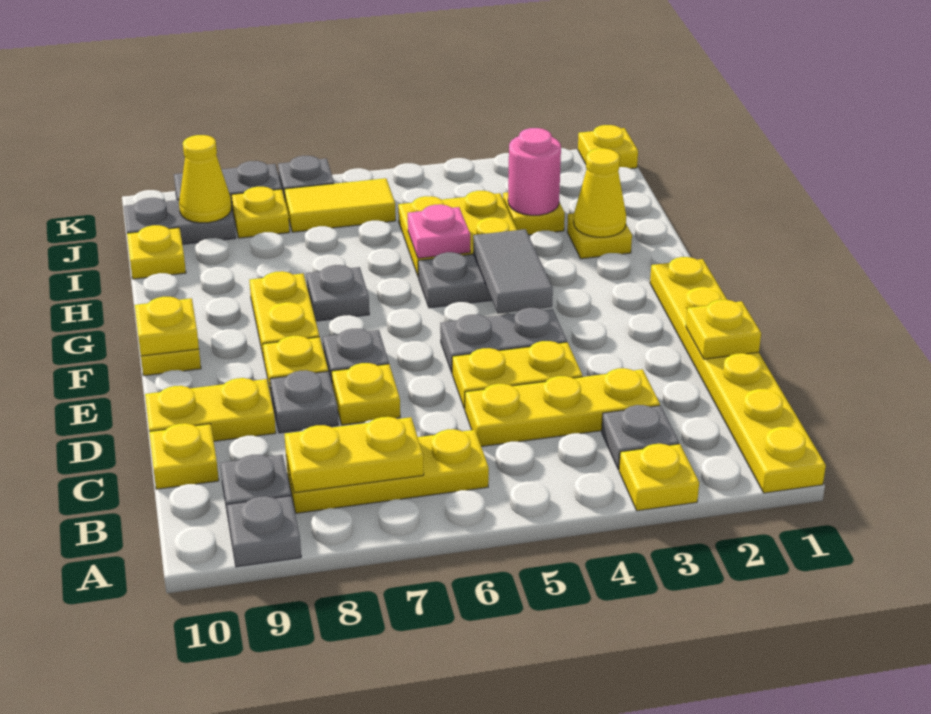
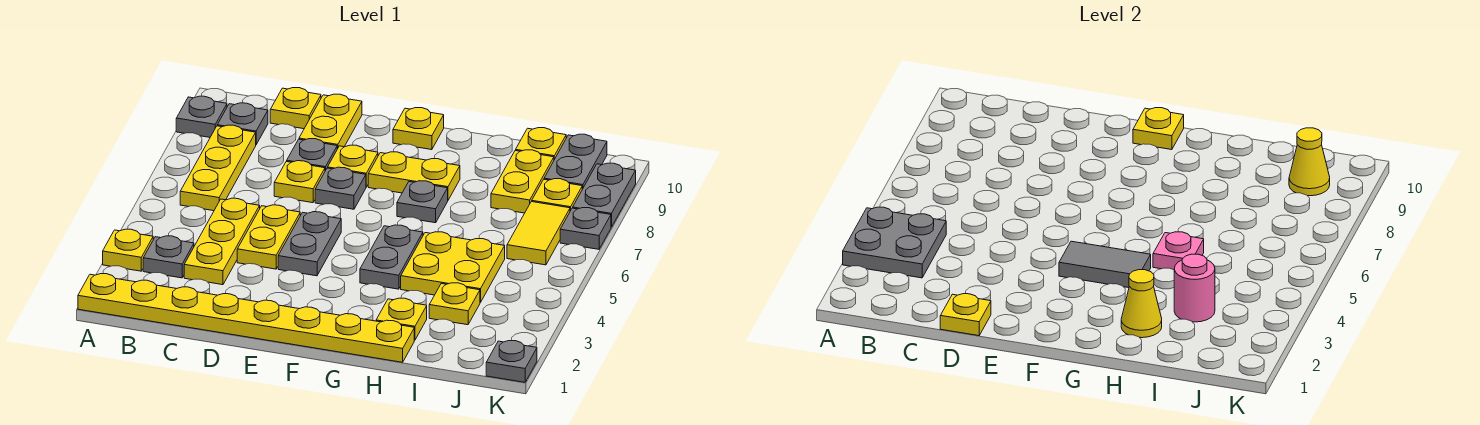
yellow 1x6 plate [650,257,826,493] -> yellow 1x8 plate [78,274,414,362]
none -> grey 2x2 plate [843,207,946,278]
yellow 1x2 plate [285,417,424,493] -> yellow 1x2 plate moved to [491,150,554,213]
yellow 1x1 plate [578,125,638,169] -> grey 1x1 plate [486,341,537,382]

